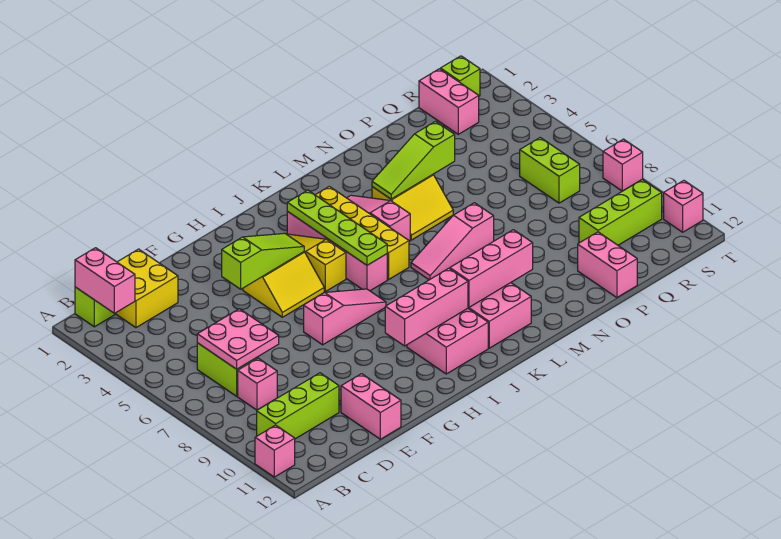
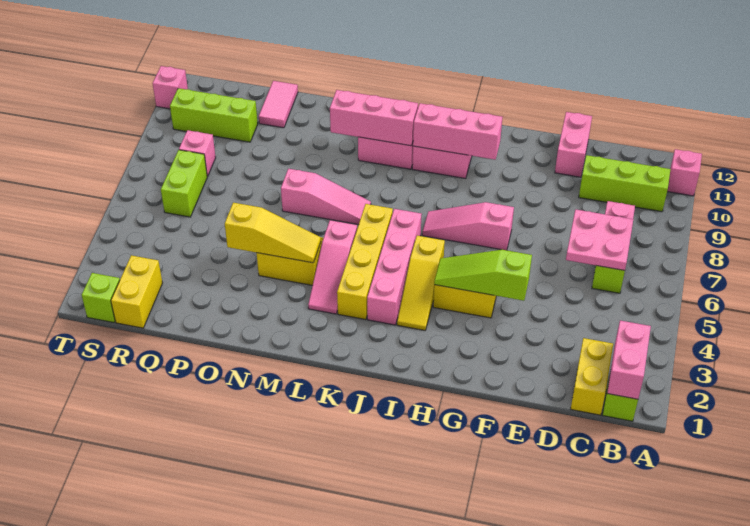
yellow 2x2 brick [115,249,178,328] -> yellow 1x2 brick [571,338,613,415]
lime 1x4 plate [287,190,387,265] -> none
lime 1x3 slope [372,121,455,199] -> yellow 1x3 slope [225,203,321,263]
pink 1x2 brick [578,232,637,298] -> pink 1x2 tile [259,81,298,128]
pink 1x2 brick [419,69,479,134] -> yellow 1x2 brick [111,255,162,328]
pink 1x1 brick [603,139,643,191] -> pink 1x1 brick moved to [179,130,216,176]

